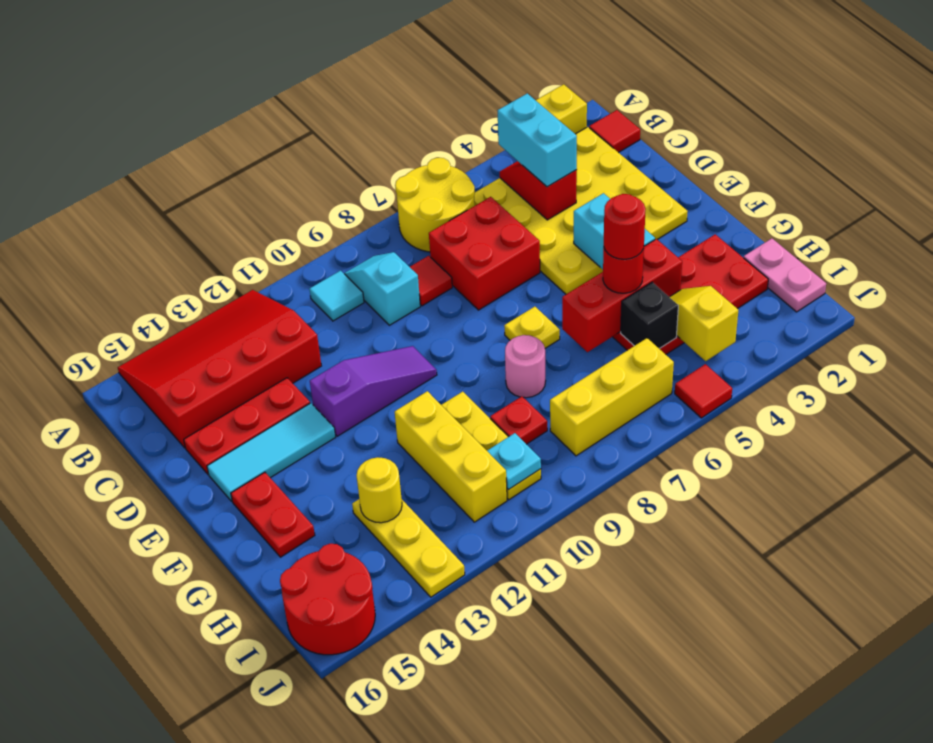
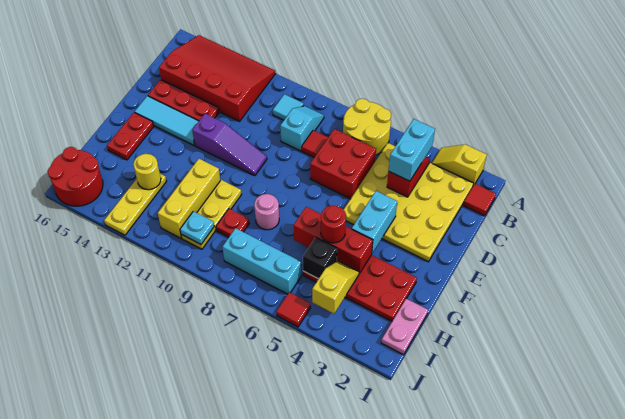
yellow 1x1 plate [504,307,560,348] -> none
red 1x1 round brick [604,194,646,259] -> none
yellow 1x3 brick [550,338,674,456] -> cyan 1x3 brick [223,228,301,294]

